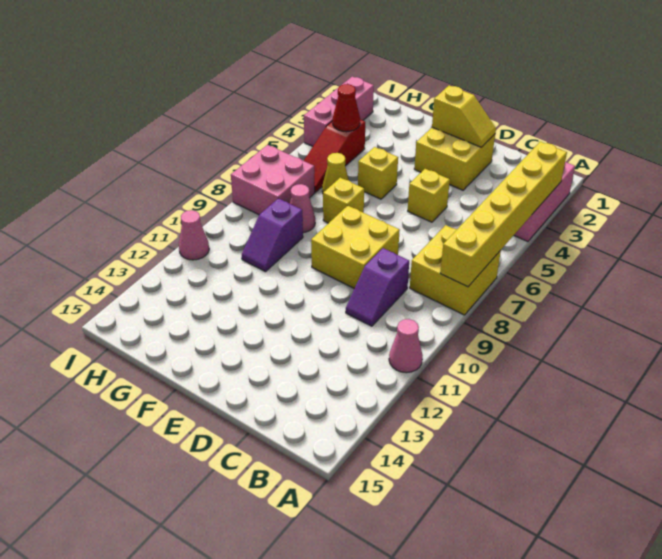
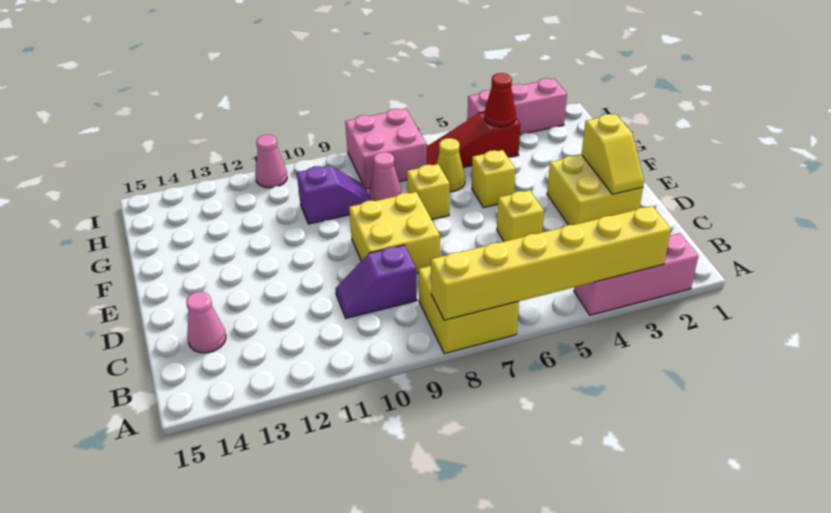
pink 1x1 cone [389,319,423,373] -> pink 1x1 cone moved to [186,292,226,353]
purple 1x2 slope [242,198,303,272] -> purple 1x2 slope turned to [297,165,371,224]

